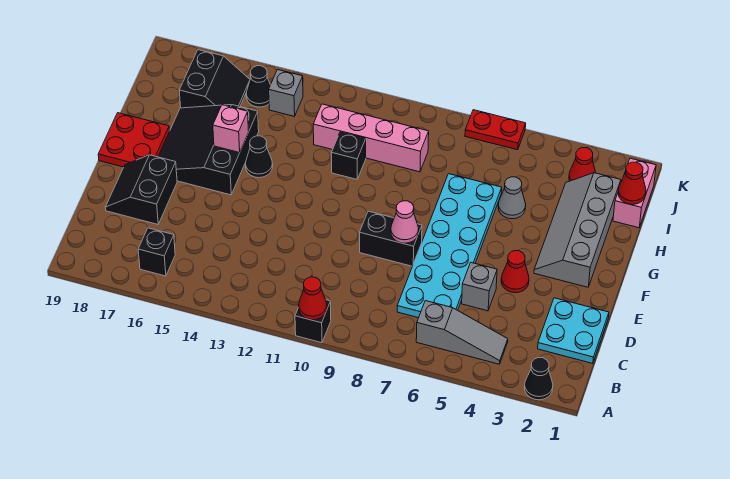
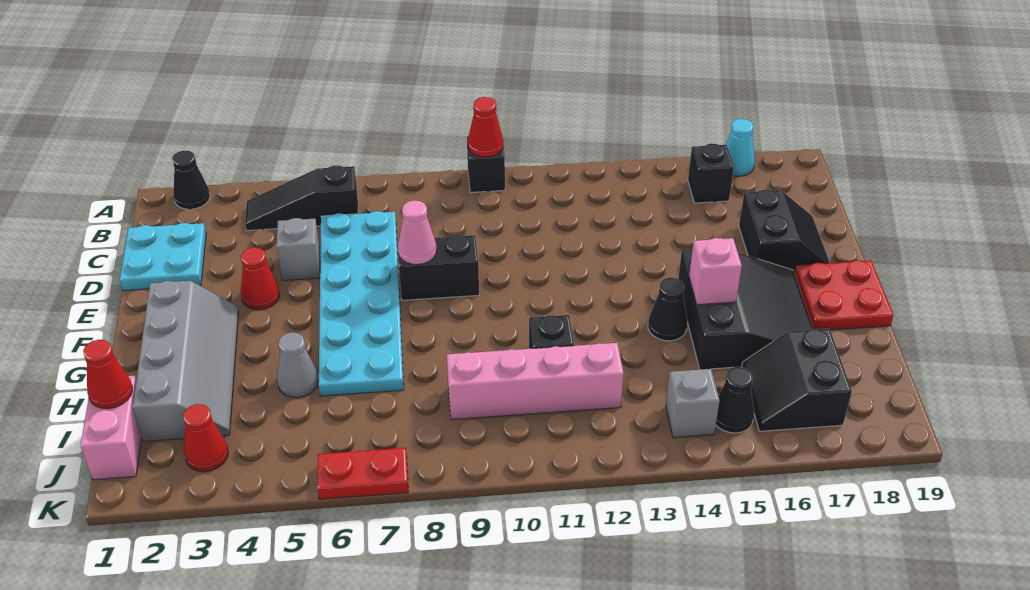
none -> cyan 1x1 cone [726,119,755,176]
grey 1x3 slope [416,301,508,364] -> black 1x3 slope [245,165,358,231]

